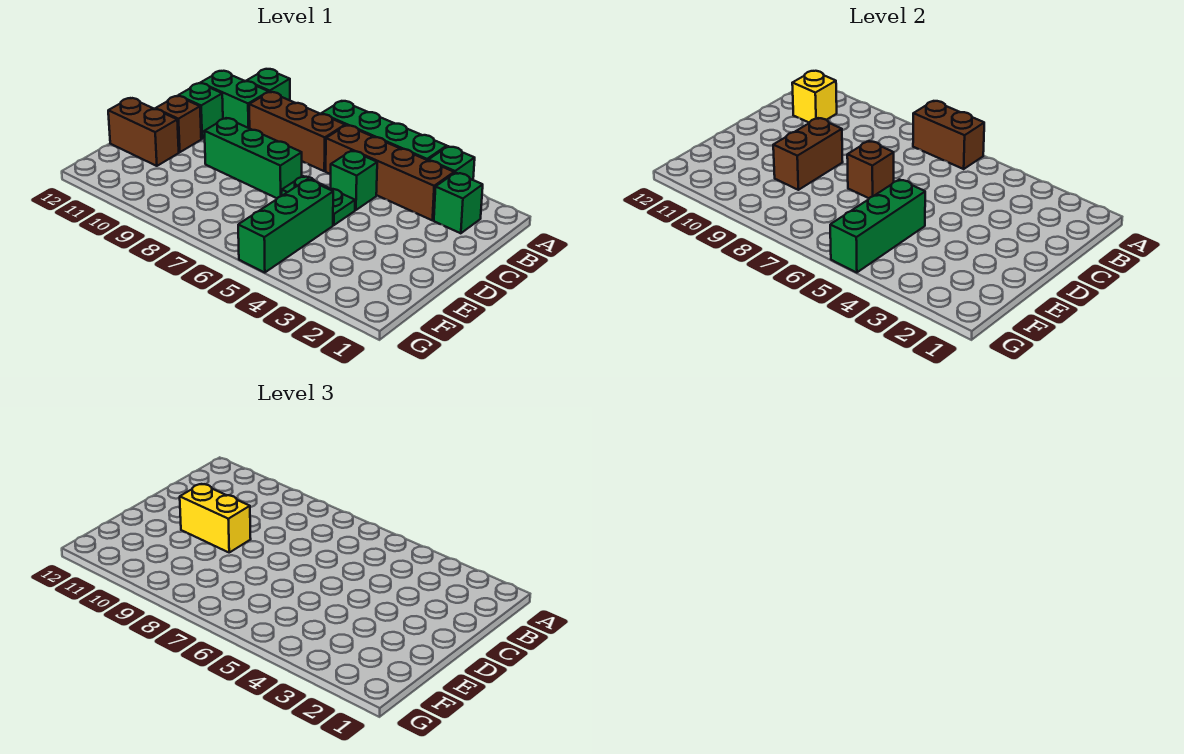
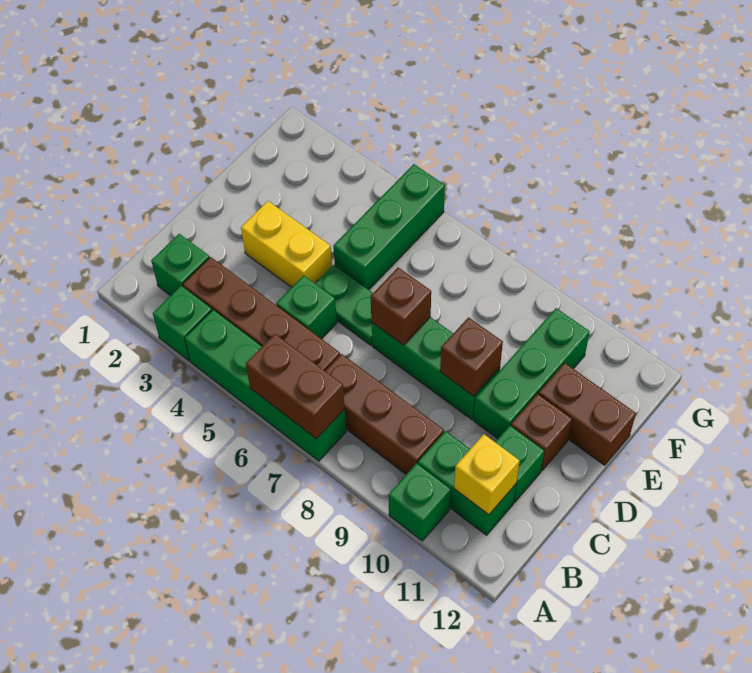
brown 1x2 brick [773,118,843,190] -> brown 1x1 brick [440,317,503,396]
yellow 1x2 brick [180,484,251,552] -> yellow 1x2 brick moved to [241,201,332,287]
green 1x3 brick [830,179,925,273] -> green 1x3 brick moved to [473,308,590,439]

